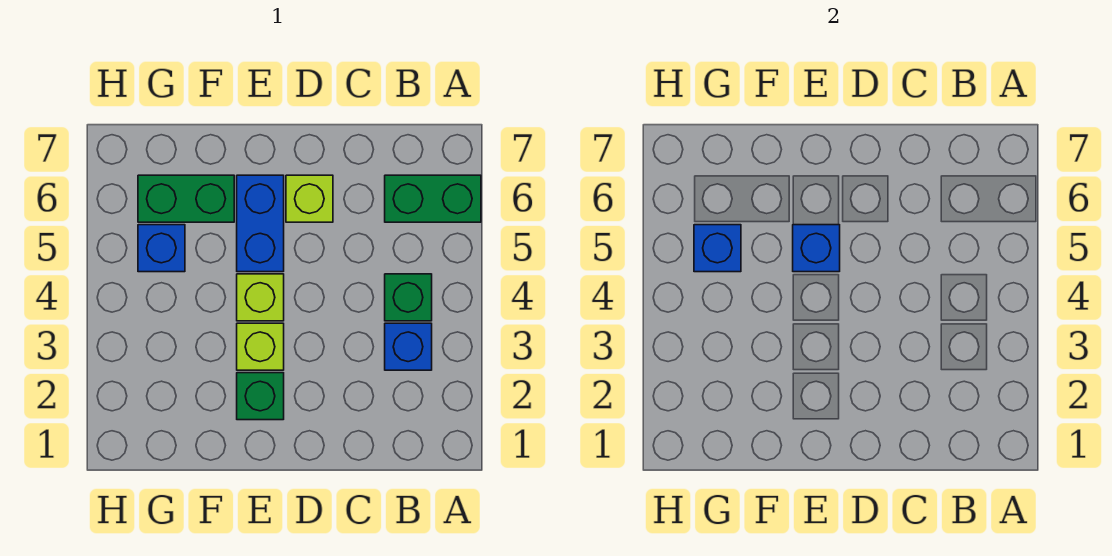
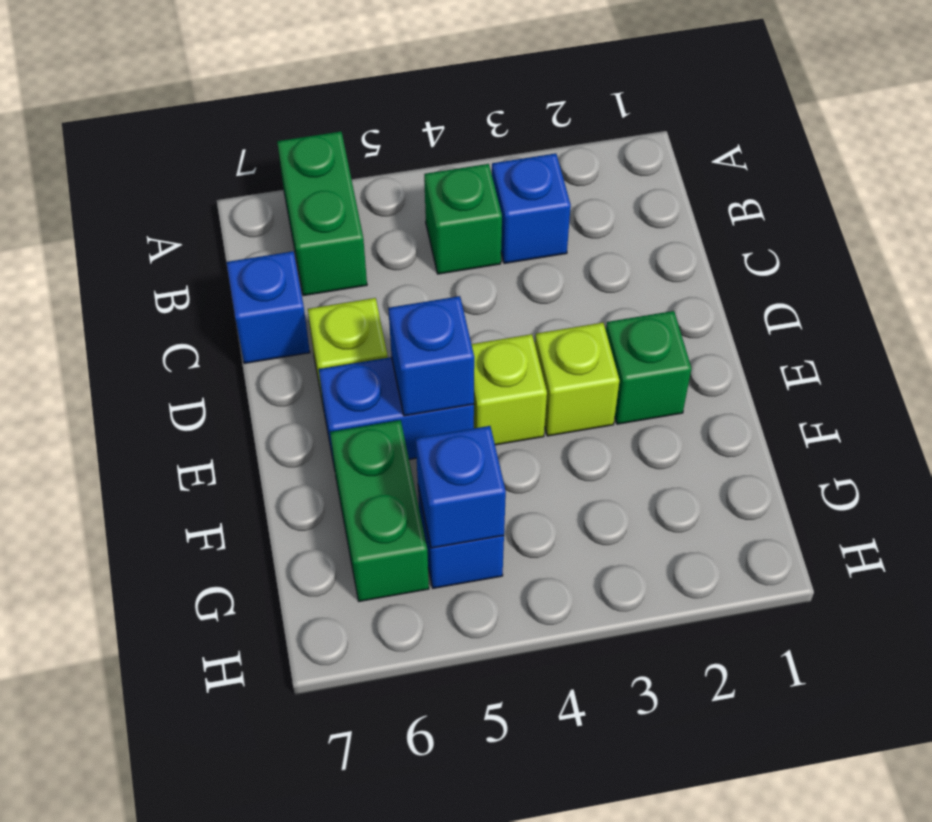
none -> blue 1x1 brick [226,251,310,363]

